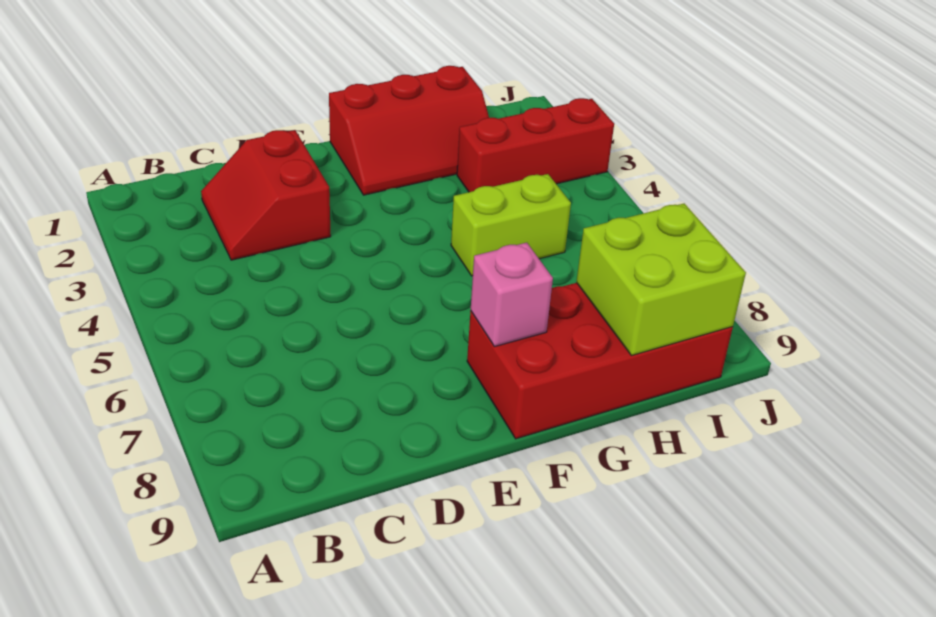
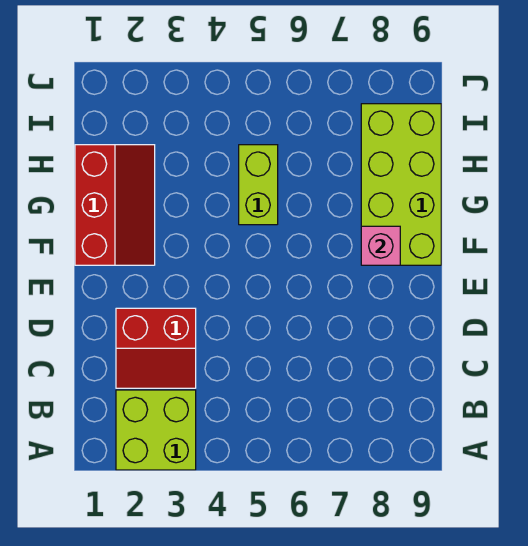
red 2x4 brick [467,283,733,439] -> lime 2x4 brick [361,104,441,265]
red 1x3 brick [457,98,614,192] -> none
lime 2x2 brick [576,204,746,356] -> lime 2x2 brick moved to [116,390,196,470]

